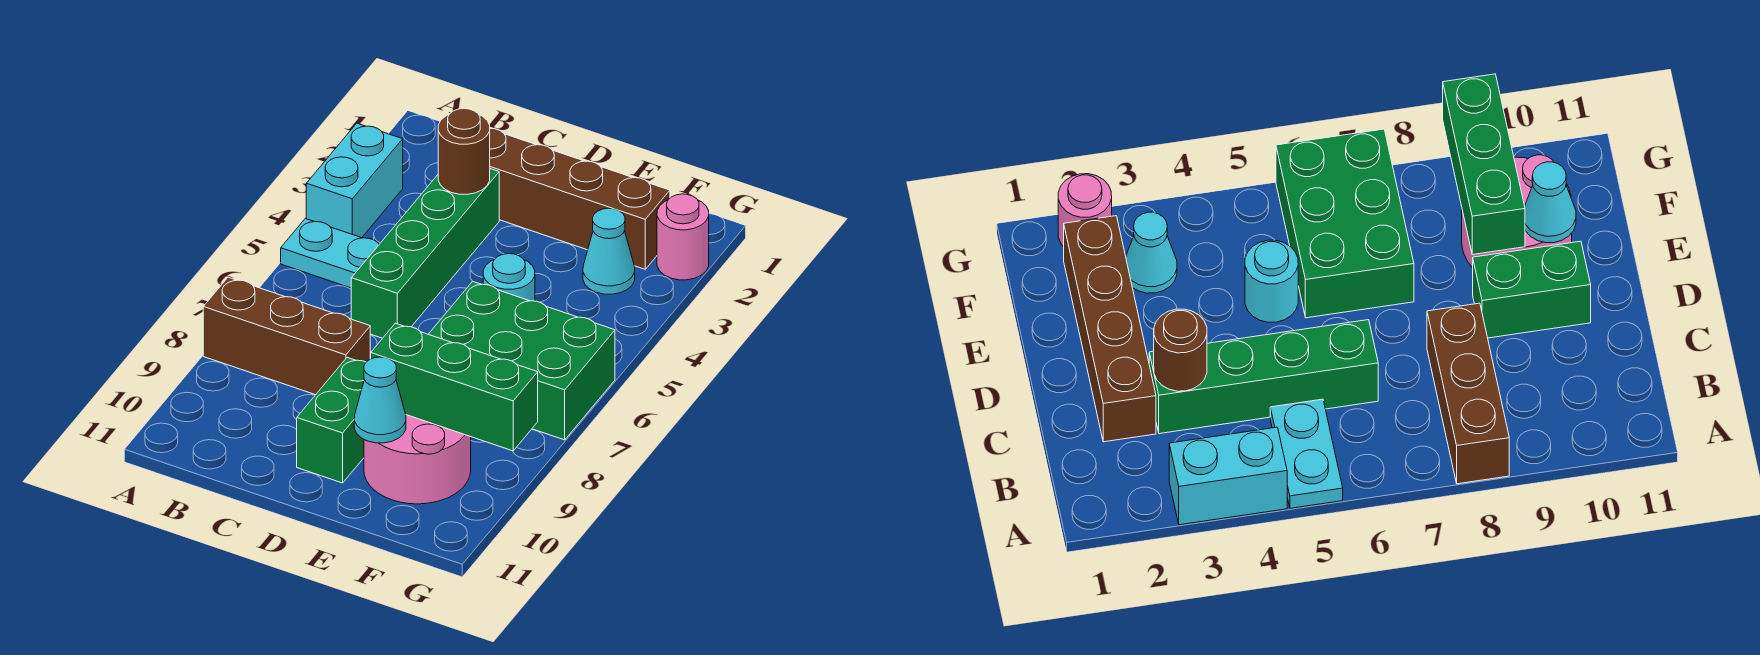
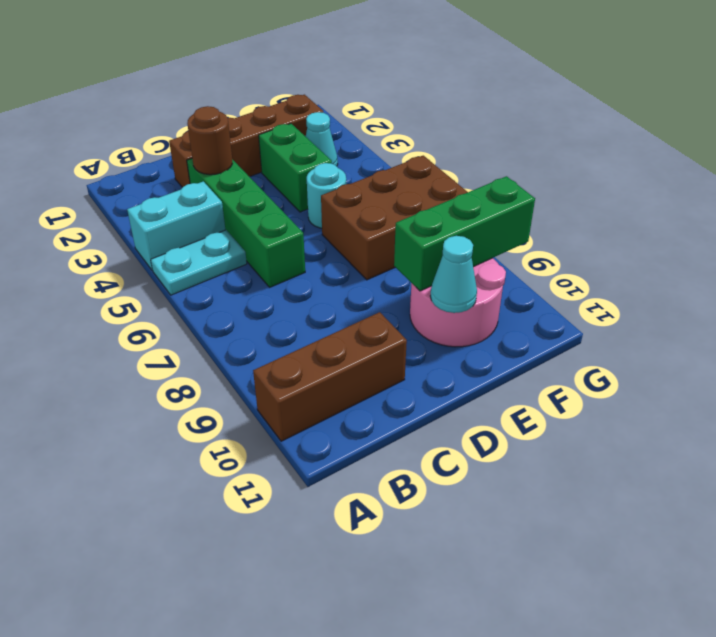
cyan 1x2 brick [306,123,403,238] -> cyan 1x2 brick turned to [127,181,225,271]
brown 1x3 brick [203,277,370,395] -> brown 1x3 brick moved to [253,312,407,441]
green 1x2 brick [297,357,366,483] -> green 1x2 brick moved to [259,124,332,212]
green 2x3 brick [428,281,615,440] -> brown 2x3 brick [321,156,468,280]
pink 1x1 round brick [657,194,709,280] -> none

